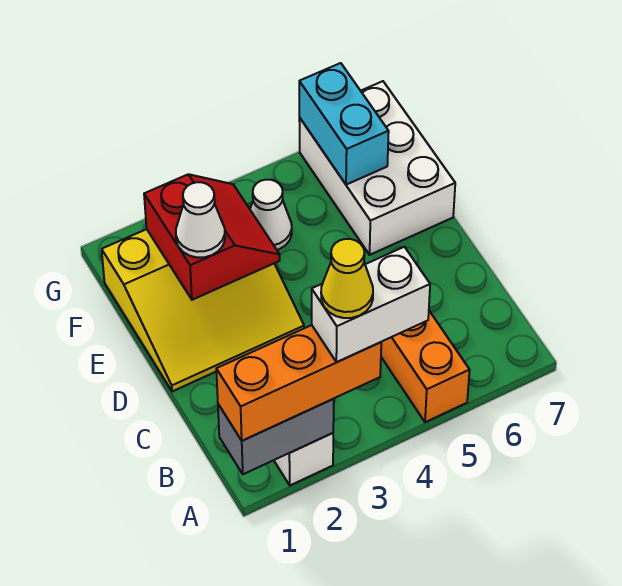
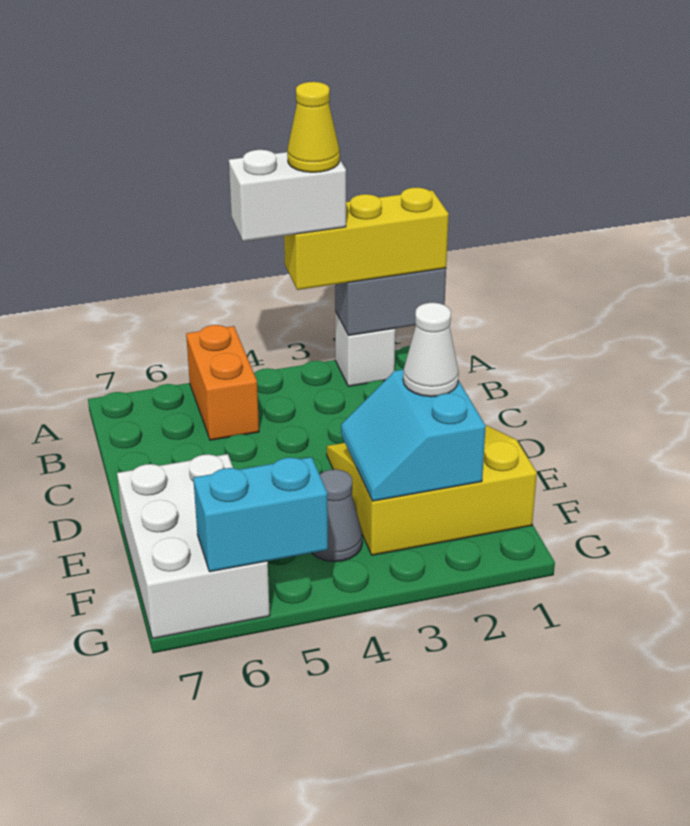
orange 1x3 brick [216,325,381,441] -> yellow 1x3 brick [284,187,449,290]
red 2x2 slope [144,174,280,300] -> cyan 2x2 slope [341,369,486,501]
white 1x1 cone [250,180,292,250] -> grey 1x1 cone [312,469,362,562]
cyan 1x2 brick [299,63,389,185] -> cyan 1x2 brick turned to [193,457,328,572]

